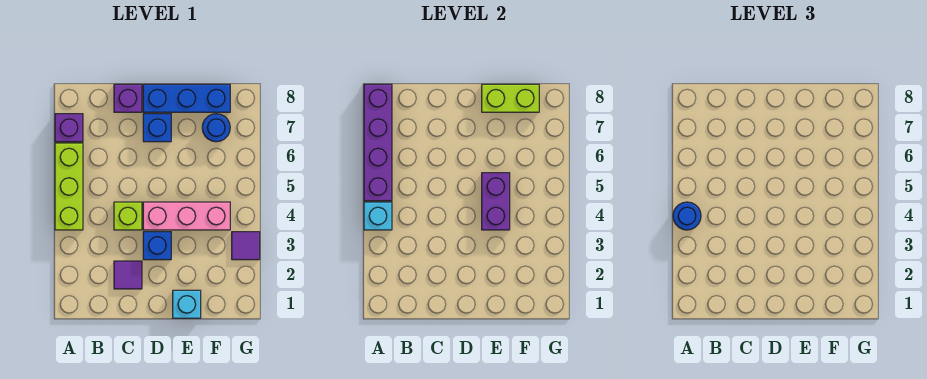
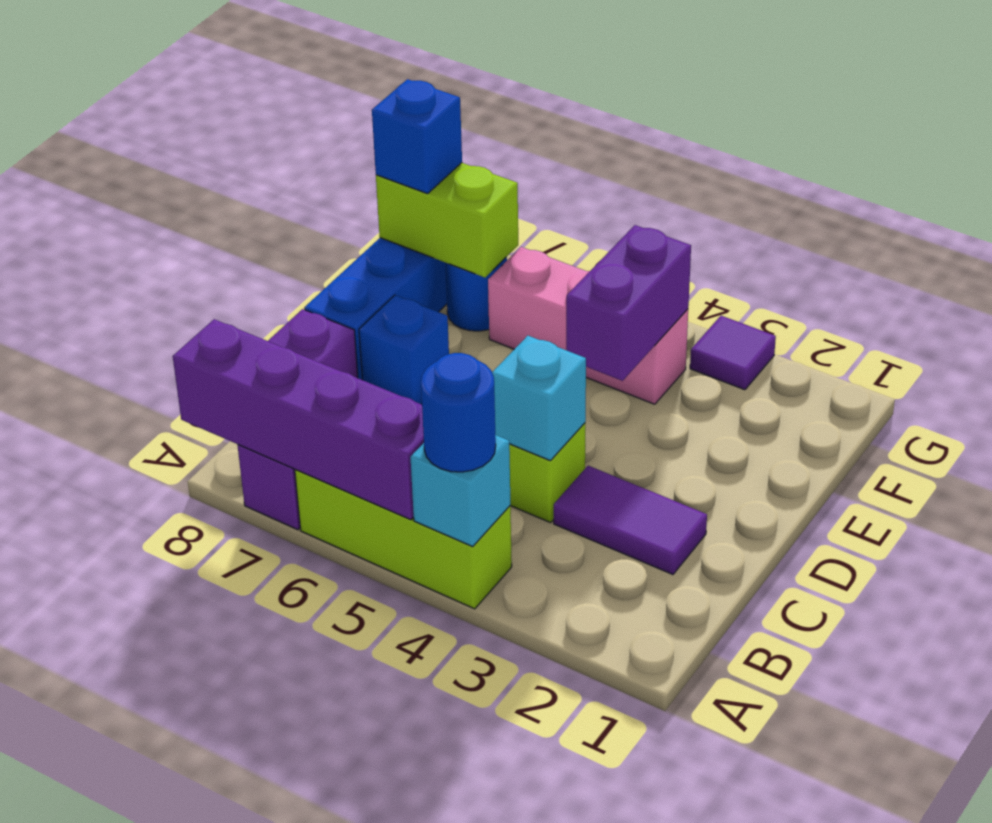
purple 1x1 tile [114,261,142,289] -> purple 1x2 tile [554,466,707,575]
blue 1x1 brick [143,232,171,260] -> blue 1x1 brick moved to [372,79,462,194]
pink 1x3 brick [143,202,230,230] -> pink 1x3 brick turned to [488,247,688,404]
cyan 1x1 brick [173,290,201,318] -> cyan 1x1 brick moved to [492,336,586,460]
purple 1x2 brick [482,173,510,230] -> purple 1x2 brick turned to [566,225,691,381]
lime 1x2 brick [482,84,539,112] -> lime 1x2 brick turned to [376,163,518,277]

